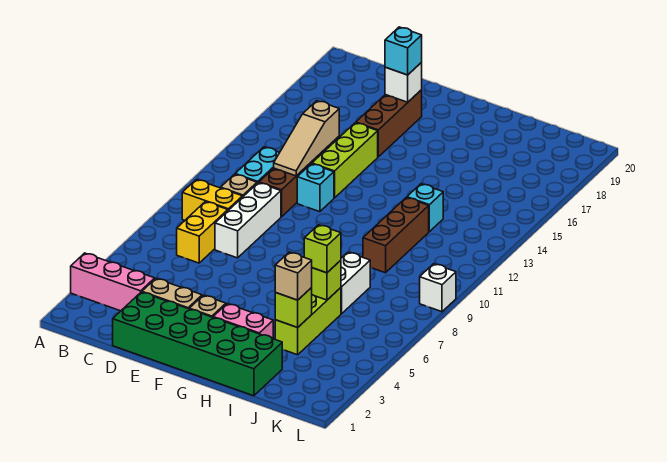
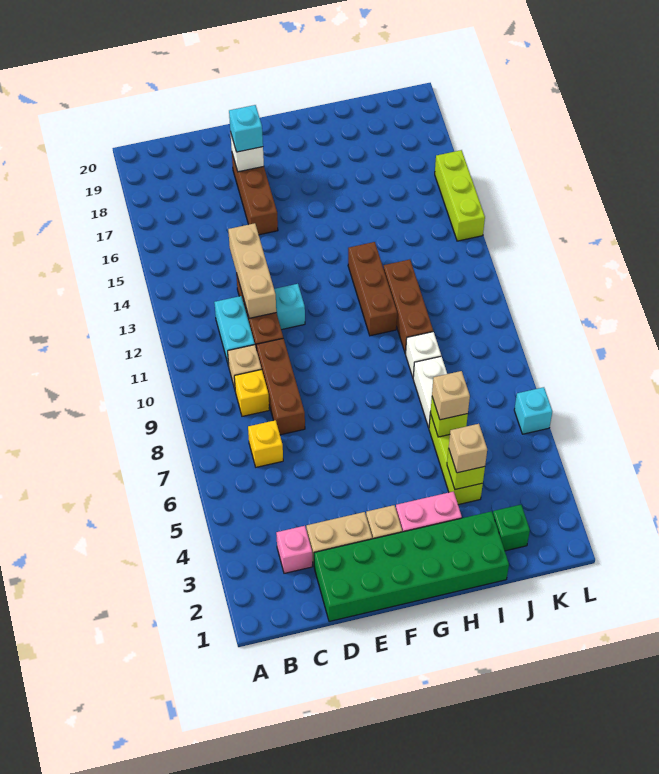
pink 1x3 brick [71,253,155,311] -> pink 1x1 brick [276,526,312,573]
yellow 1x2 brick [182,180,242,220] -> yellow 1x1 brick [234,370,269,416]
yellow 1x2 brick [177,202,228,263] -> yellow 1x1 brick [248,420,283,467]
white 1x3 brick [215,183,281,258] -> brown 1x3 brick [256,338,305,435]
tan 1x3 slope [274,101,339,176] -> tan 1x3 brick [228,223,276,318]
lime 1x3 brick [312,123,378,198] -> lime 1x3 brick moved to [435,150,485,241]
none -> brown 1x3 brick [348,242,397,336]
lime 1x1 brick [304,225,341,273] -> tan 1x1 brick [432,371,470,420]
cyan 1x1 brick [407,184,443,232] -> cyan 1x1 brick moved to [514,387,552,434]
none -> green 1x1 brick [493,505,530,551]
white 1x1 brick [420,264,456,312] -> white 1x1 brick moved to [406,332,441,377]

